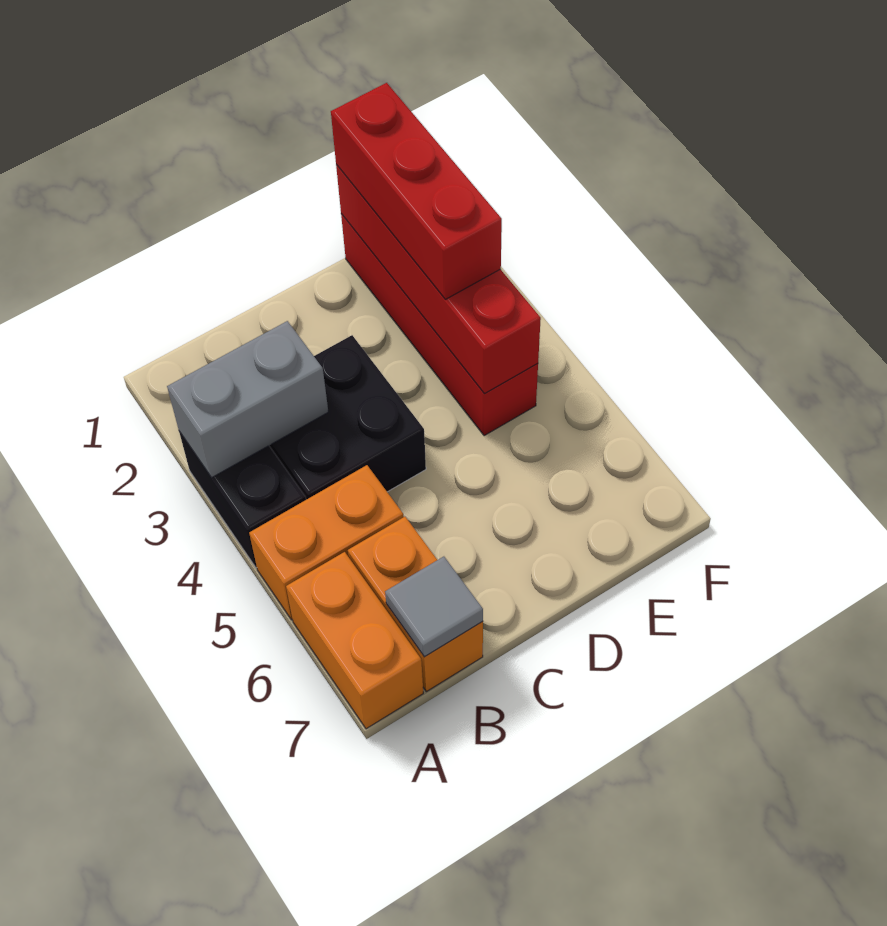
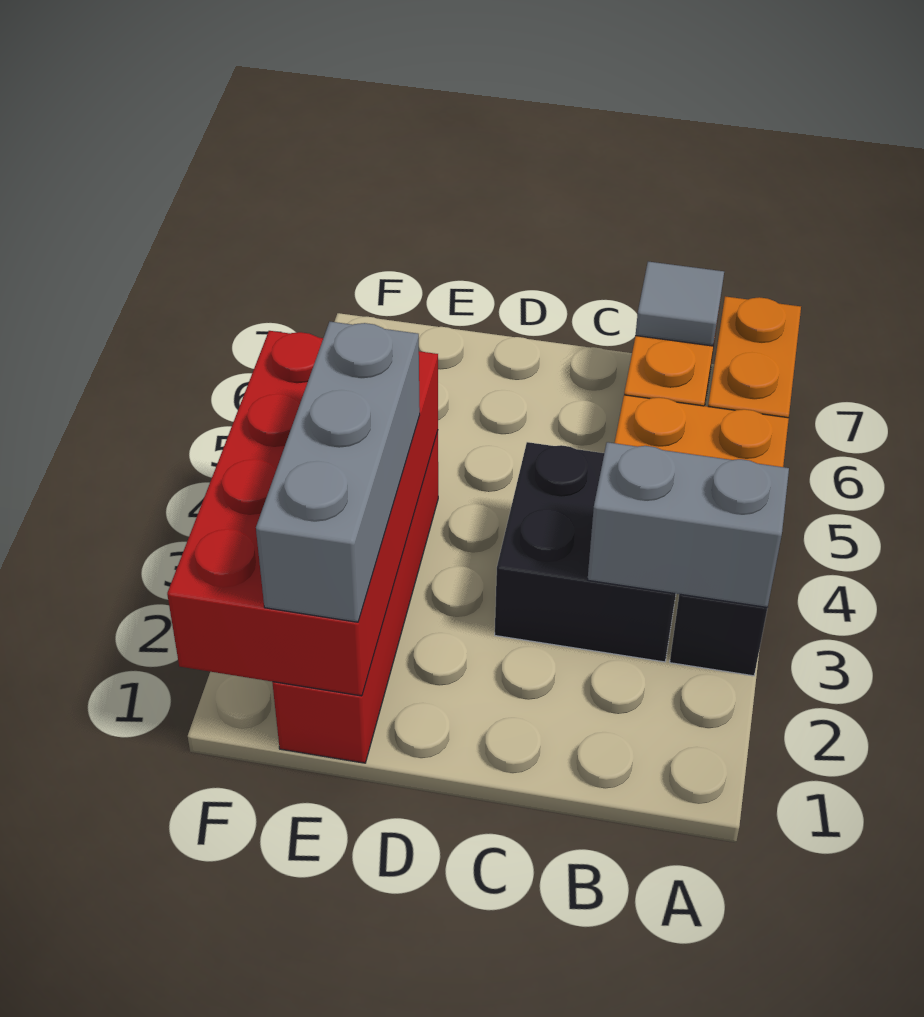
red 1x4 brick [336,165,541,394] -> red 2x4 brick [167,331,438,696]
red 1x3 brick [331,83,502,299] -> grey 1x3 brick [256,322,420,622]

